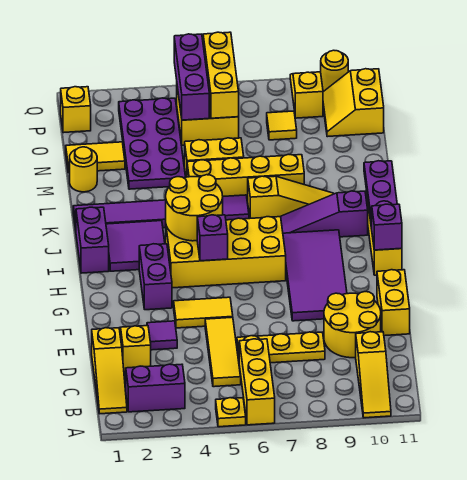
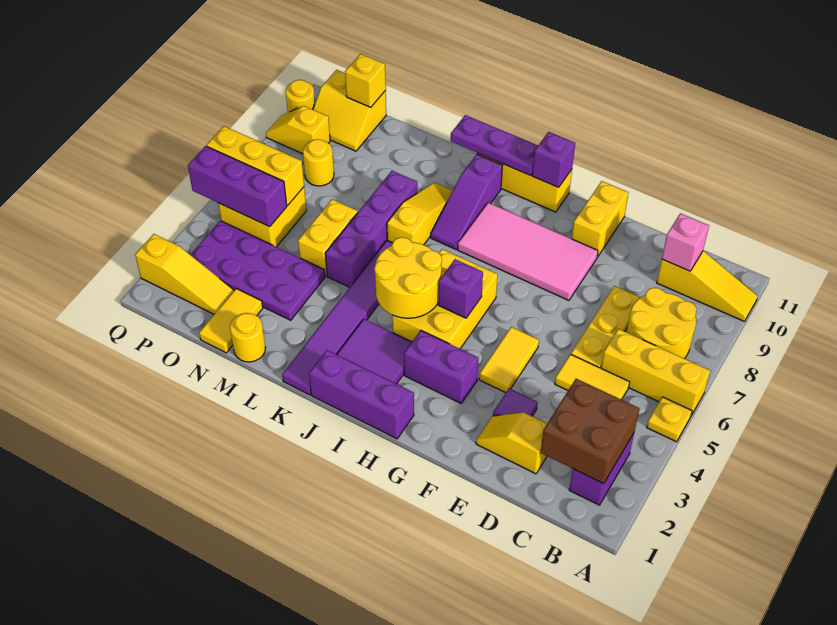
yellow 1x3 slope [92,328,127,414] -> yellow 1x3 slope moved to [135,234,234,314]
none -> brown 2x2 brick [541,379,640,484]
yellow 1x3 tile [205,317,241,387] -> yellow 1x2 tile [555,354,629,400]
none -> pink 1x1 brick [662,213,709,271]
yellow 2x2 round brick [324,292,381,358] -> yellow 2x2 round brick moved to [627,288,697,359]
yellow 1x2 brick [377,270,410,336] -> yellow 1x2 brick turned to [572,181,628,257]
purple 2x4 tile [283,230,347,321] -> pink 2x4 tile [458,203,598,300]
yellow 2x4 brick [166,217,286,288] -> yellow 2x3 brick [392,249,498,349]
purple 1x2 brick [76,207,109,273] -> purple 1x3 brick [309,350,414,439]
yellow 1x4 brick [187,154,304,202] -> purple 1x4 brick [325,171,417,287]
yellow 1x1 tile [267,111,297,140] -> yellow 1x1 round brick [303,139,334,186]
yellow 1x1 brick [61,87,91,133] -> yellow 1x1 brick moved to [345,54,386,107]

